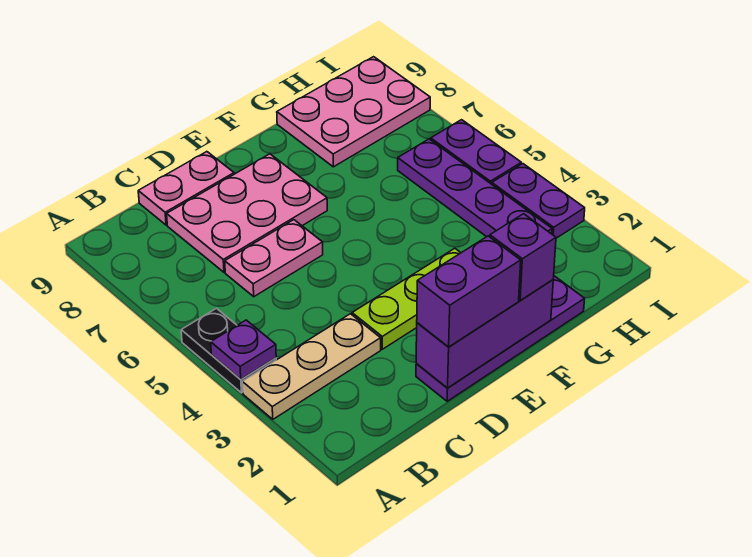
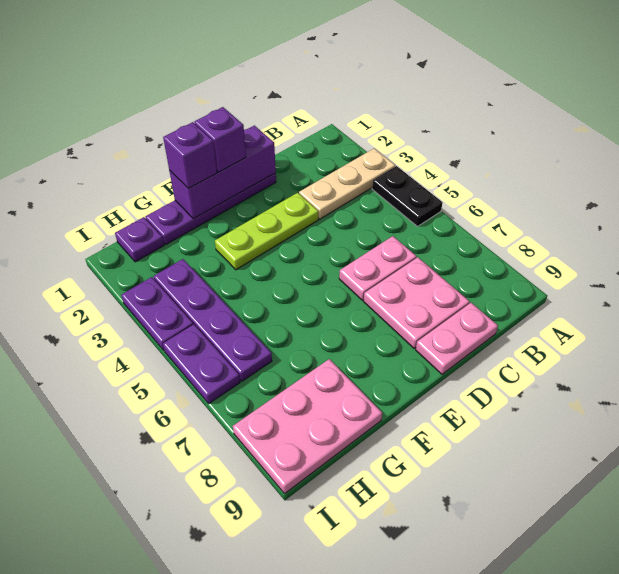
purple 1x1 plate [211,320,276,379] -> purple 1x1 plate moved to [115,217,164,262]
pink 2x3 plate [167,154,327,272] -> pink 2x2 plate [364,257,470,348]
purple 1x2 brick [417,236,521,347] -> purple 1x1 brick [194,107,246,172]

